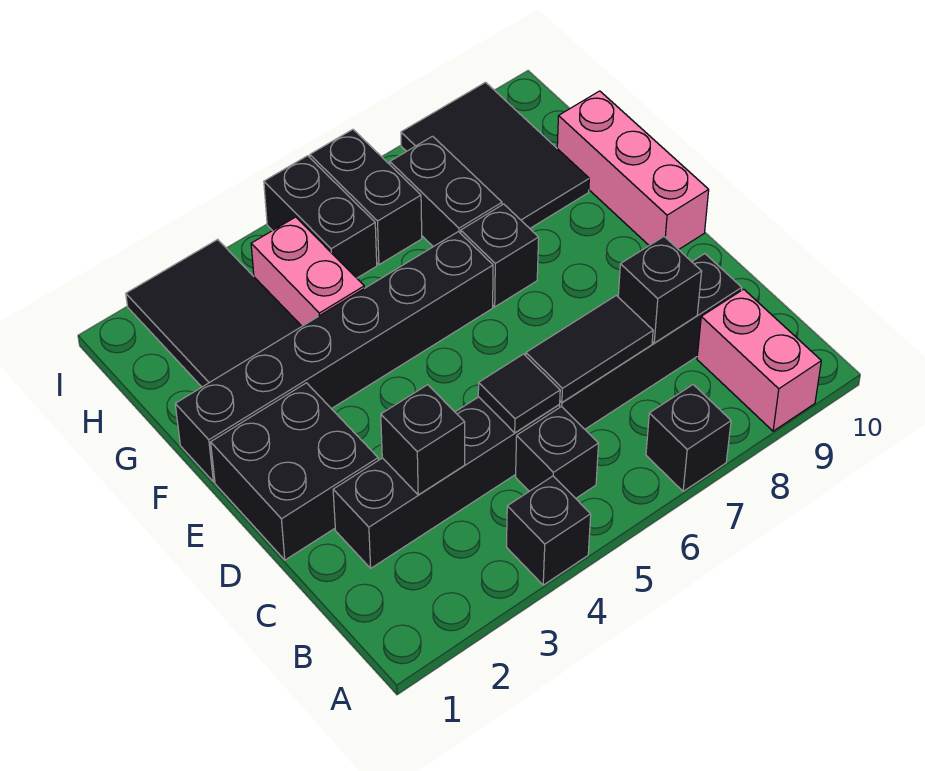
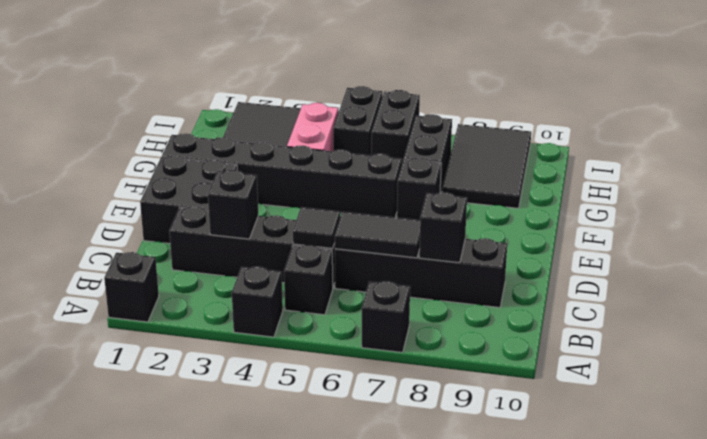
none -> black 1x1 brick [104,252,159,322]
pink 1x2 brick [697,289,821,431] -> none
pink 1x3 brick [557,91,709,250] -> none

